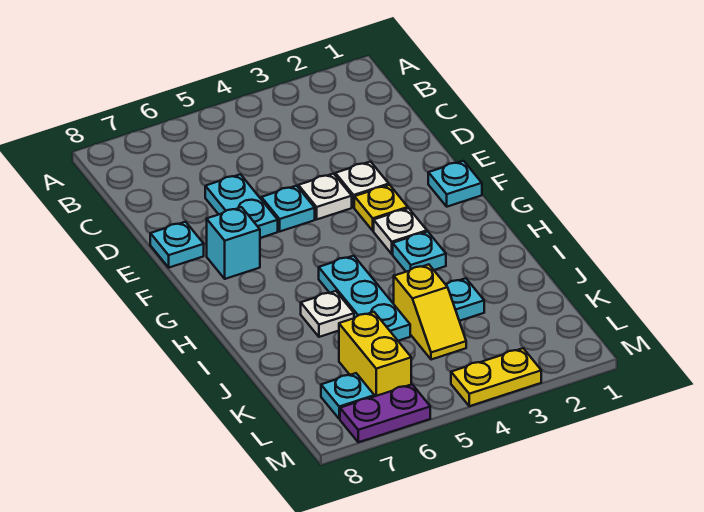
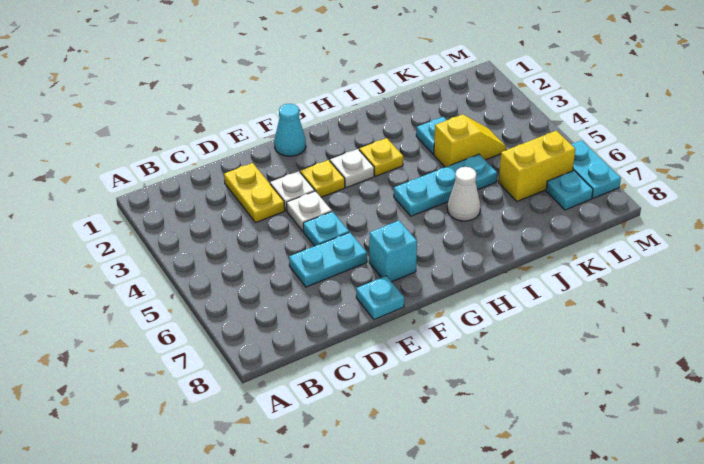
cyan 1x1 plate [428,161,482,207] -> cyan 1x1 cone [274,104,306,156]
cyan 1x1 plate [393,232,446,272] -> yellow 1x1 plate [359,138,403,176]
white 1x1 plate [301,291,354,337] -> white 1x1 cone [447,167,480,221]
yellow 1x2 plate [451,348,541,406] -> yellow 1x2 plate moved to [224,163,285,223]
purple 1x2 plate [340,384,430,442] -> cyan 1x2 plate [571,140,621,198]

